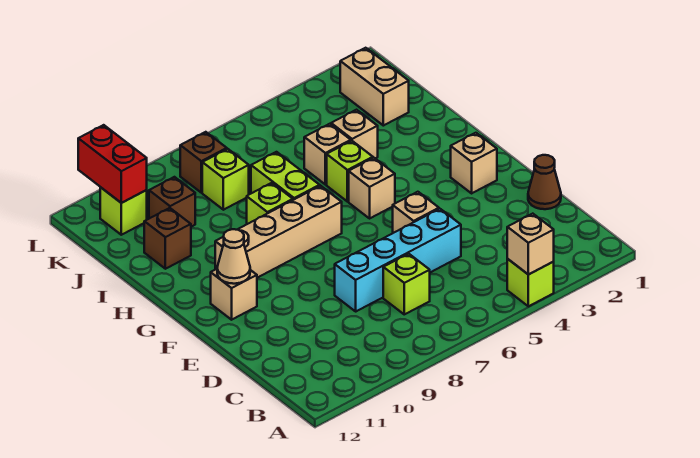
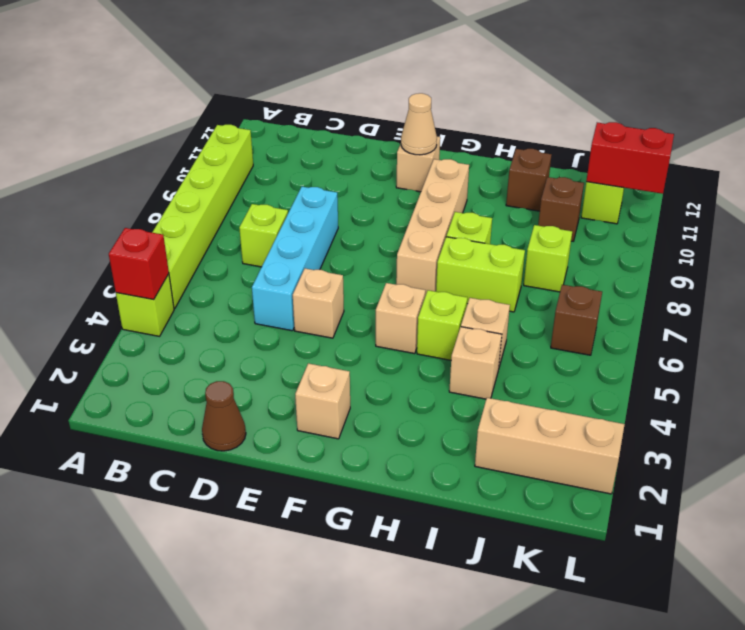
tan 1x1 brick [507,214,554,275] -> red 1x1 brick [109,228,169,300]
none -> lime 1x6 brick [152,125,253,309]
tan 1x2 brick [340,48,409,126] -> tan 1x3 brick [475,398,625,494]
brown 1x1 brick [180,132,227,193] -> brown 1x1 brick moved to [551,285,602,355]

